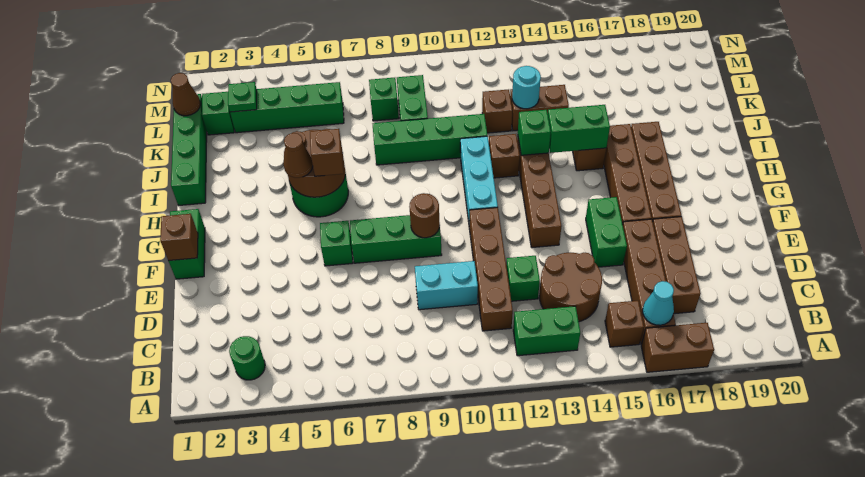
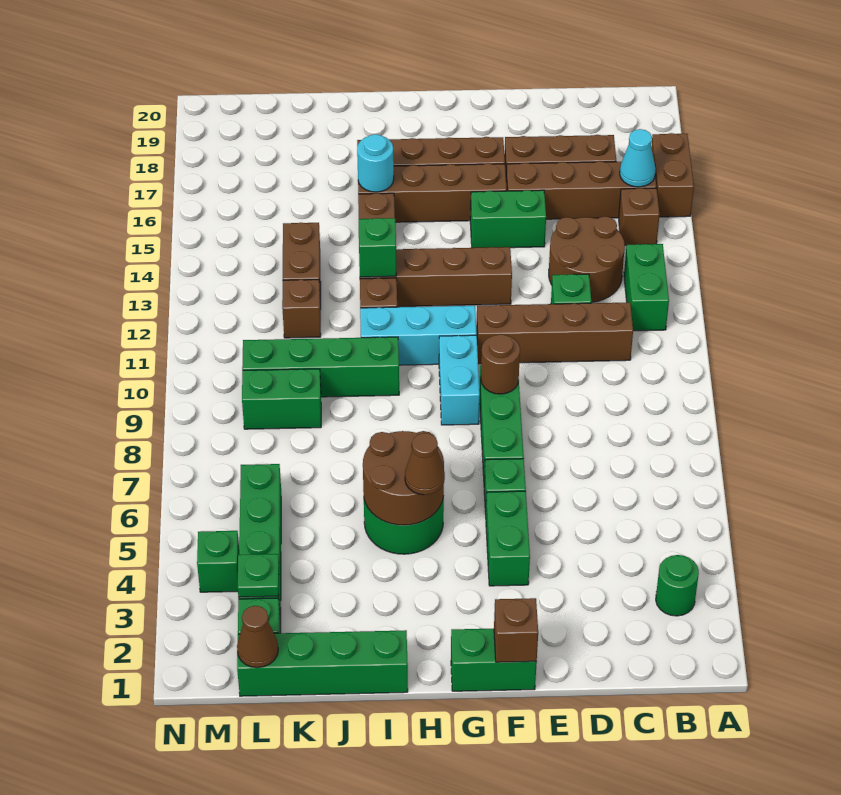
cyan 1x2 brick [415,261,478,310] -> cyan 1x2 brick moved to [439,335,480,425]
brown 1x1 brick [310,129,344,176] -> none
green 1x2 brick [548,105,610,153] -> green 1x2 brick moved to [486,491,530,586]
green 1x4 brick [373,114,487,165] -> green 1x4 brick turned to [242,337,399,397]
cyan 1x1 round brick [512,66,541,109] -> cyan 1x1 round brick moved to [357,134,394,192]
green 1x1 brick [369,78,399,121] -> green 1x1 brick moved to [197,531,239,592]

